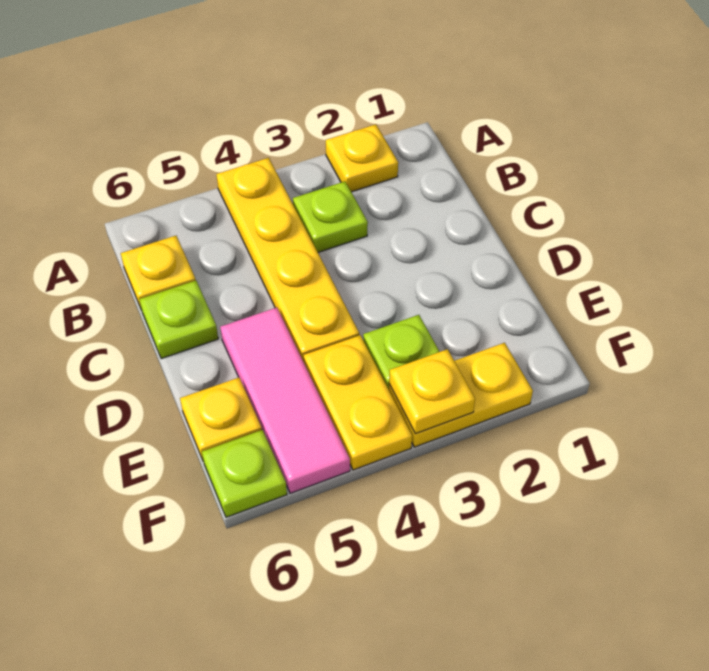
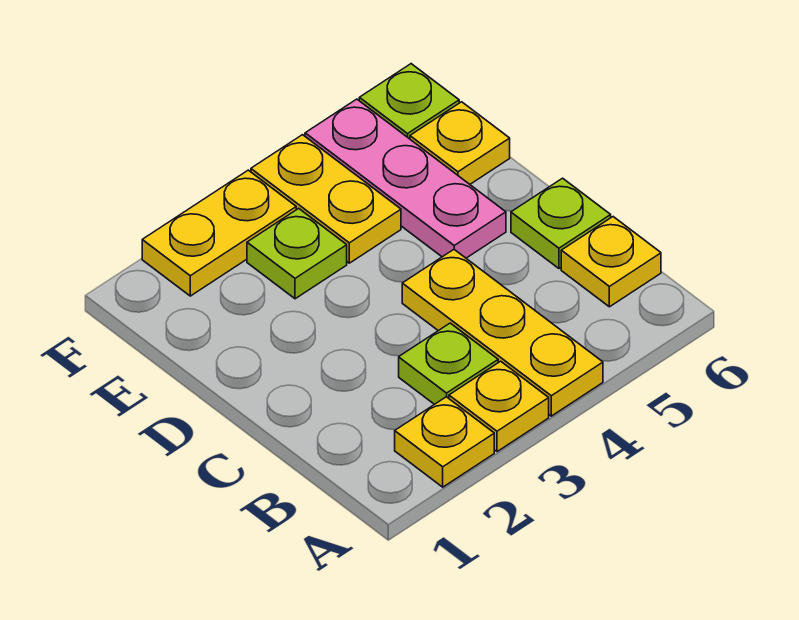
yellow 1x4 plate [216,158,359,362] -> yellow 1x3 plate [402,250,603,416]
pink 1x3 tile [220,307,350,493] -> pink 1x3 plate [305,99,506,258]
yellow 1x1 plate [389,349,475,434] -> yellow 1x1 plate moved to [449,361,549,452]

